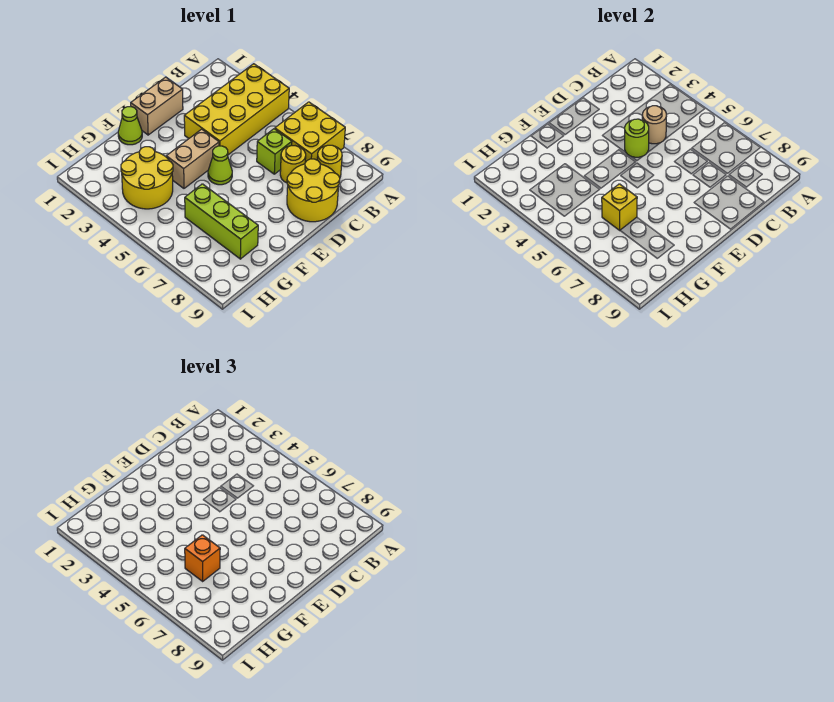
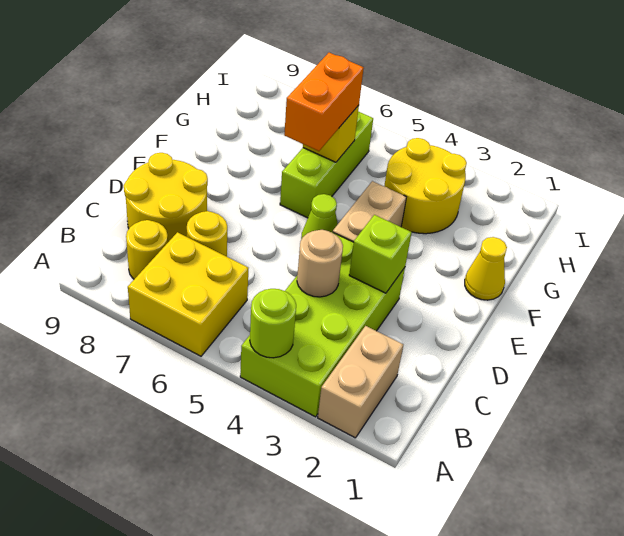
yellow 2x4 brick [184,64,289,155] -> lime 2x4 brick [240,232,405,417]
lime 1x1 brick [257,129,292,174] -> lime 1x1 brick moved to [349,215,412,293]
tan 1x2 brick [131,77,183,135] -> tan 1x2 brick moved to [318,326,403,438]
lime 1x1 round brick [625,119,649,157] -> lime 1x1 round brick moved to [250,289,296,358]
lime 1x1 cone [118,107,142,145] -> yellow 1x1 cone [465,237,507,300]
lime 1x3 brick [185,184,258,259] -> lime 1x3 brick turned to [280,111,373,218]
orange 1x1 brick [185,535,220,581] -> orange 1x2 brick [284,53,364,151]

